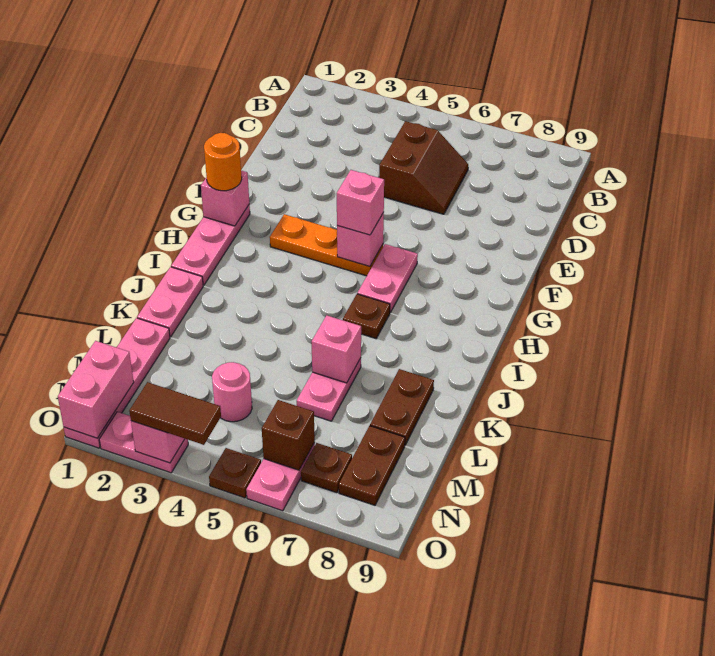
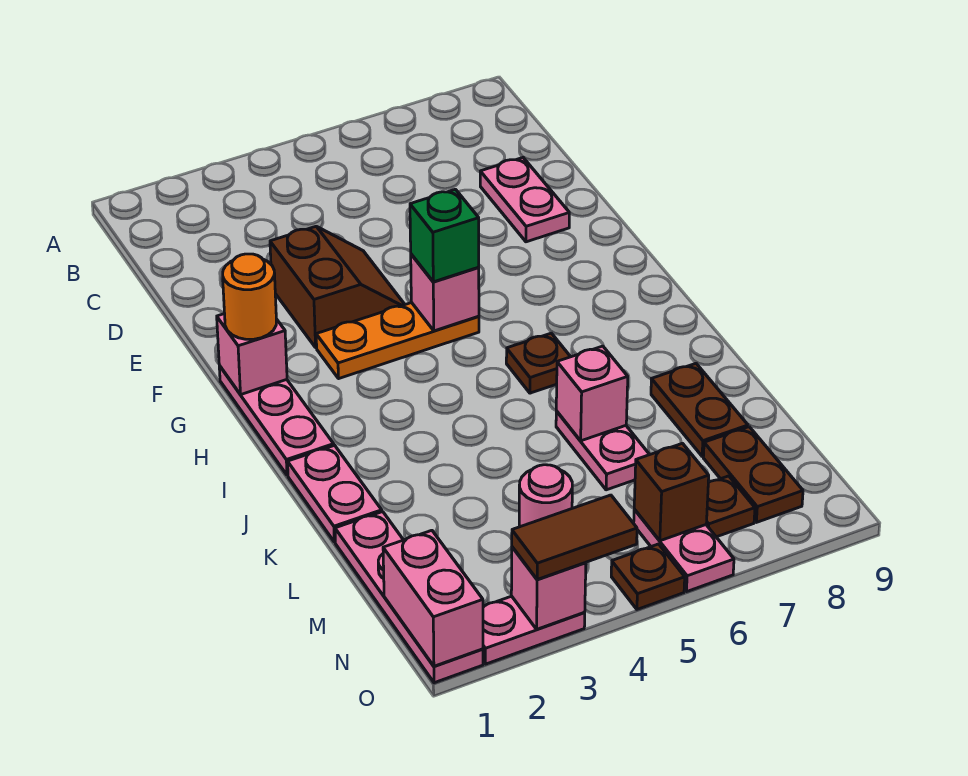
brown 2x2 slope [379,121,468,214] -> brown 2x2 slope moved to [270,226,405,348]
pink 1x1 brick [337,170,384,235] -> green 1x1 brick [410,189,479,282]
pink 1x2 plate [357,244,418,313] -> pink 1x2 plate moved to [480,158,569,242]

